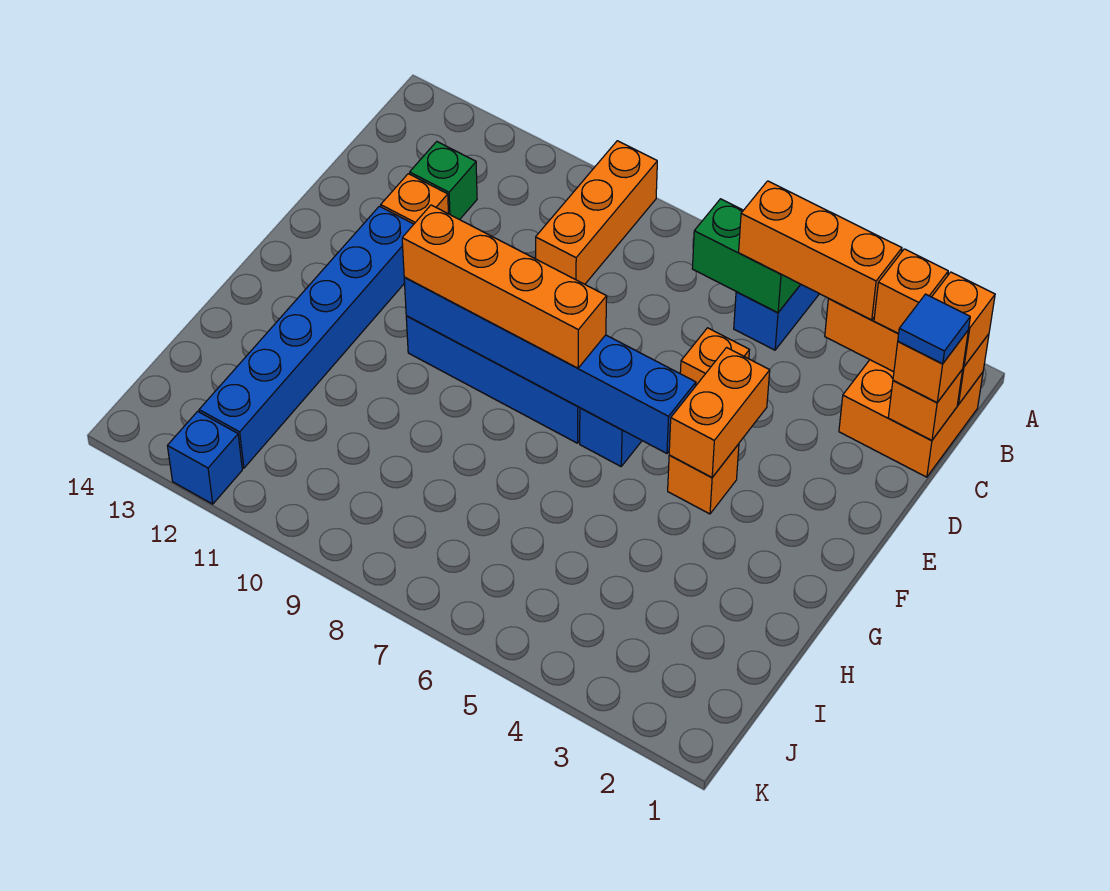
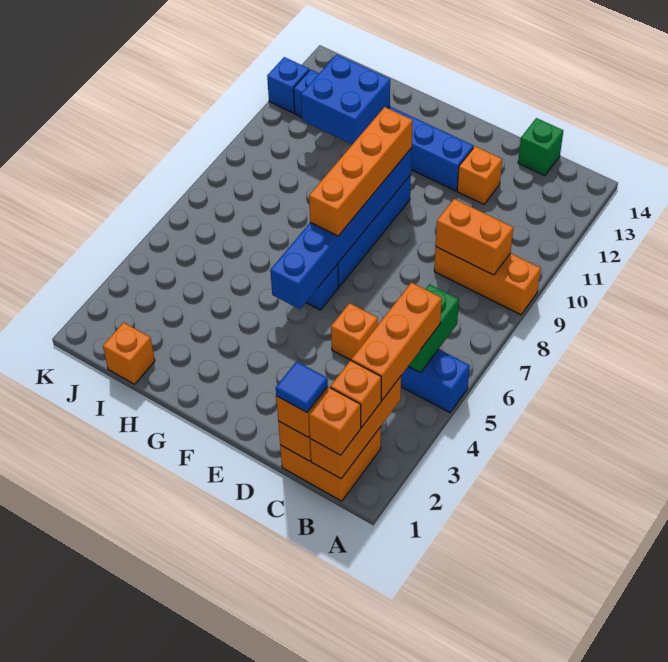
green 1x1 brick [410,142,477,220] -> green 1x1 brick moved to [518,118,563,176]
orange 1x2 brick [669,348,770,477] -> orange 1x2 brick moved to [436,199,513,275]
orange 1x1 brick [668,444,739,514] -> orange 1x1 brick moved to [103,323,155,384]
none -> blue 2x2 brick [301,55,390,144]

